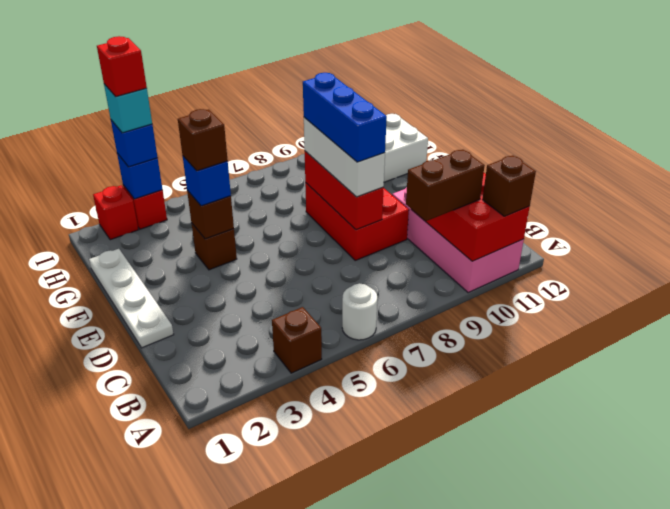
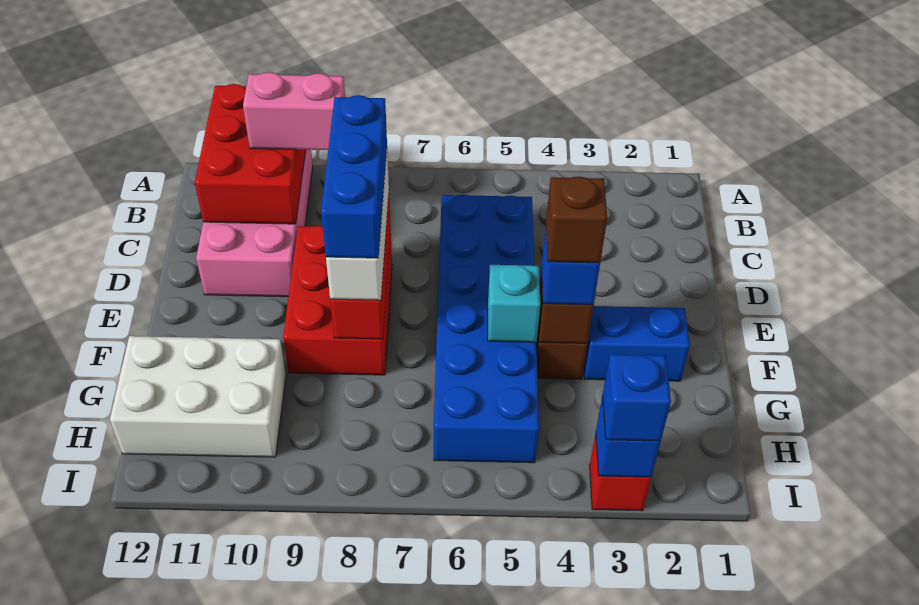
brown 1x1 brick [272,307,322,373] -> none
white 1x1 round brick [342,283,377,340] -> none
brown 1x1 brick [483,156,536,216] -> none
brown 1x2 brick [406,150,485,221] -> pink 1x2 brick [243,72,345,150]
none -> blue 2x6 brick [434,194,539,463]
white 1x4 plate [89,249,174,348] -> none
none -> blue 1x2 brick [584,306,690,381]
red 1x1 brick [93,185,138,240] -> none
cyan 1x1 brick [104,84,152,133] -> cyan 1x1 brick moved to [488,265,540,342]
red 1x1 brick [97,36,147,97] -> none

